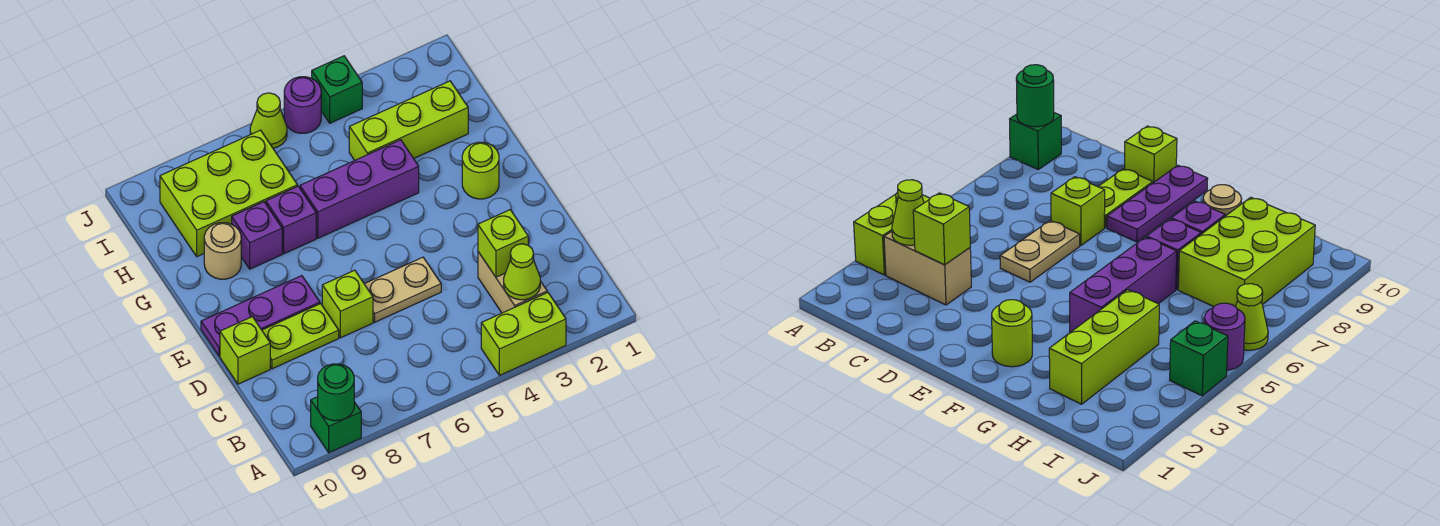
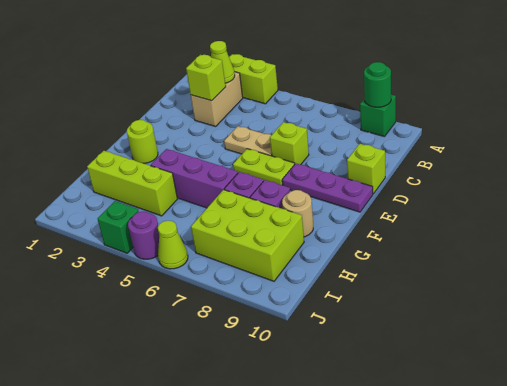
lime 1x2 plate [262,304,339,369] -> lime 1x2 plate moved to [233,149,295,185]

